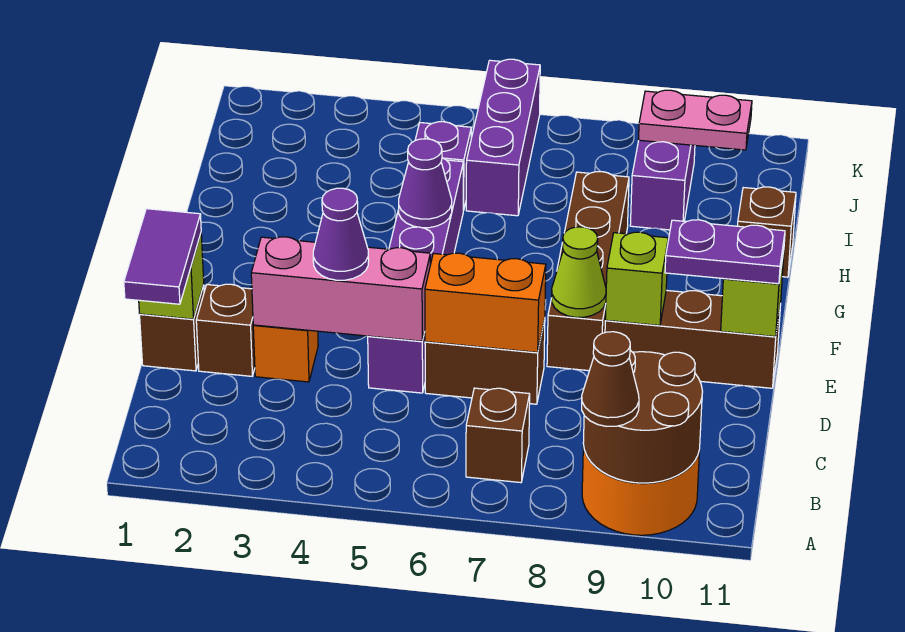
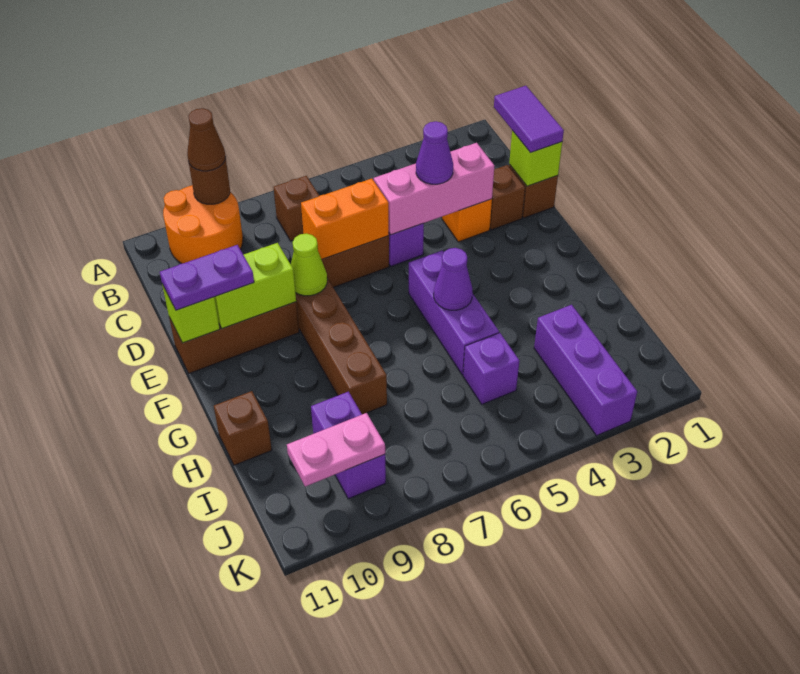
brown 2x2 round brick [583,350,702,483] -> brown 1x1 round brick [189,157,230,204]
lime 1x1 brick [605,232,668,325] -> lime 1x2 brick [215,243,296,329]
purple 1x3 brick [466,59,540,216] -> purple 1x3 brick moved to [534,305,637,436]

